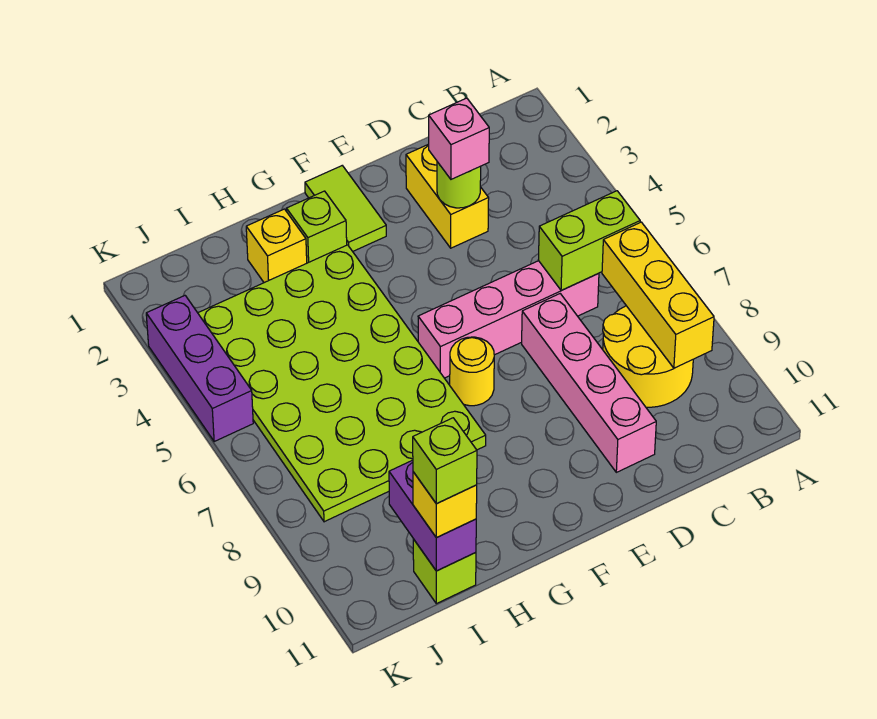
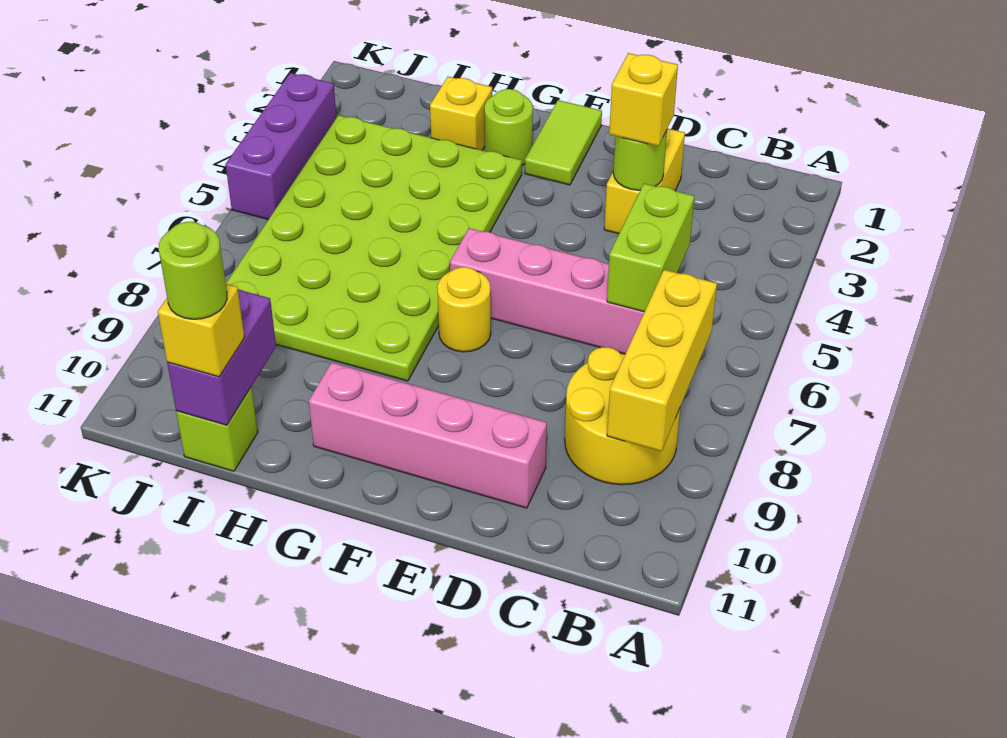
lime 1x2 brick [538,191,640,291] -> lime 1x2 brick turned to [607,184,694,312]
pink 1x1 brick [429,98,489,179] -> yellow 1x1 brick [609,53,678,146]
pink 1x4 brick [522,294,656,472] -> pink 1x4 brick turned to [309,362,547,508]
lime 1x1 brick [287,191,347,263] -> lime 1x1 round brick [484,89,533,166]
lime 1x1 brick [413,418,477,504] -> lime 1x1 round brick [159,222,227,319]

